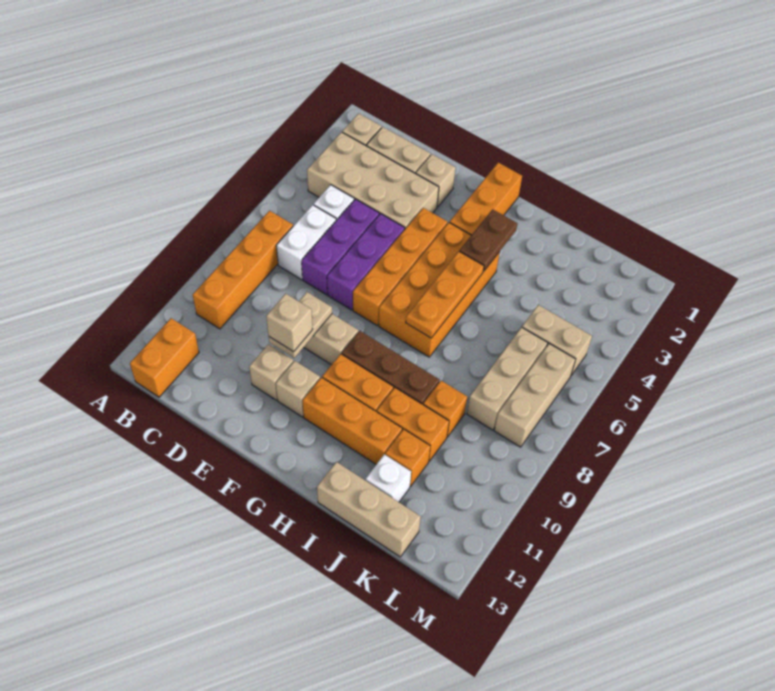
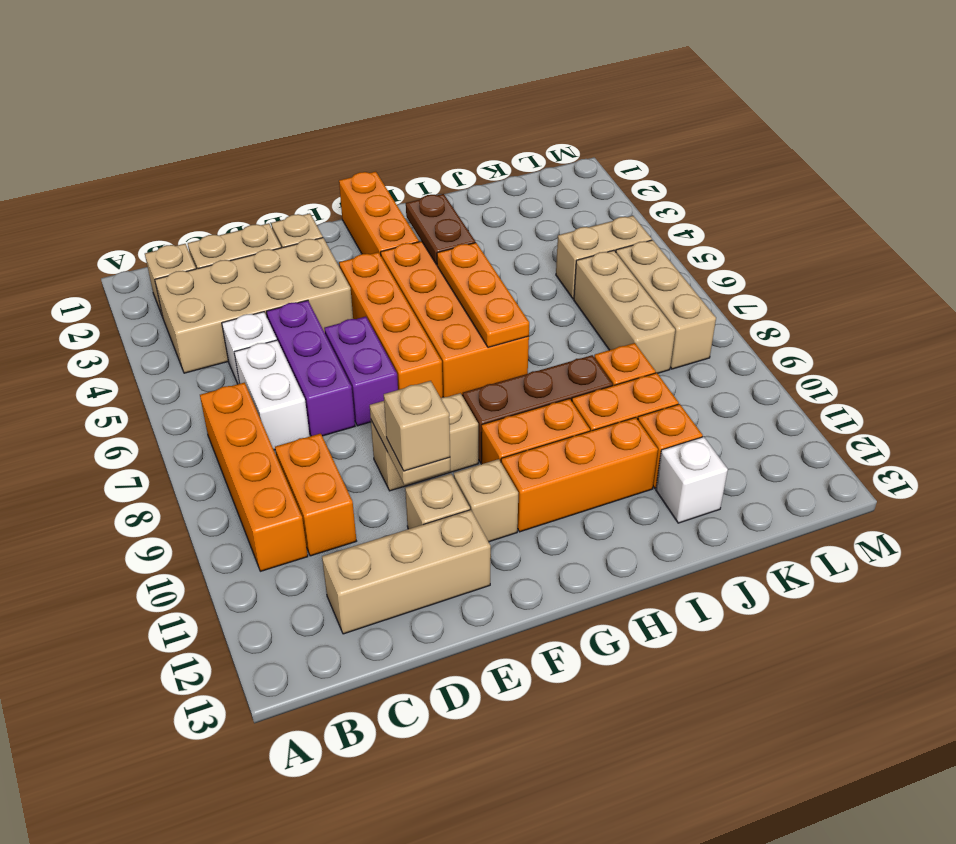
orange 1x2 brick [130,318,199,397] -> orange 1x2 brick moved to [275,433,356,556]
purple 1x3 brick [327,214,405,310] -> purple 1x2 brick [324,317,398,426]
tan 1x3 brick [317,462,421,557] -> tan 1x3 brick moved to [322,510,491,634]

